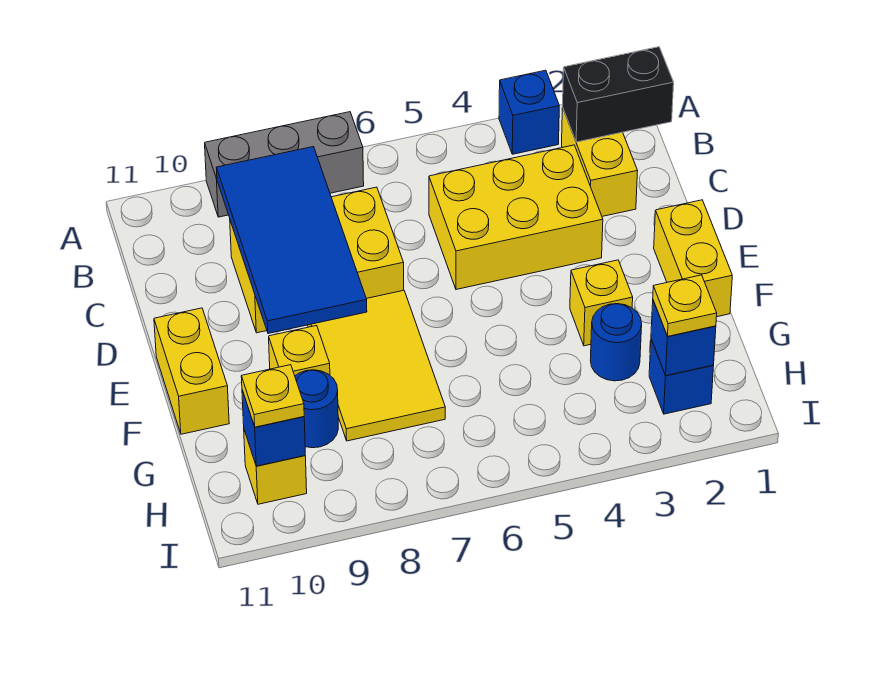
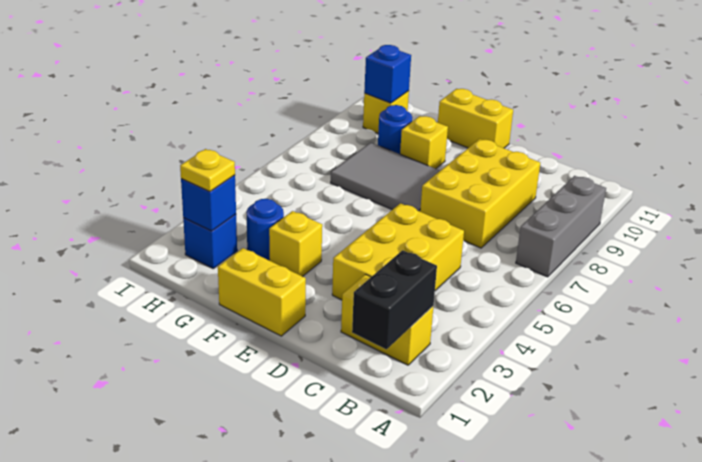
blue 1x1 brick [499,70,559,154] -> none
blue 2x4 tile [216,147,367,334] -> none
yellow 2x3 tile [308,290,445,441] -> grey 2x3 tile [331,143,440,211]
yellow 1x1 plate [241,365,304,427] -> none

